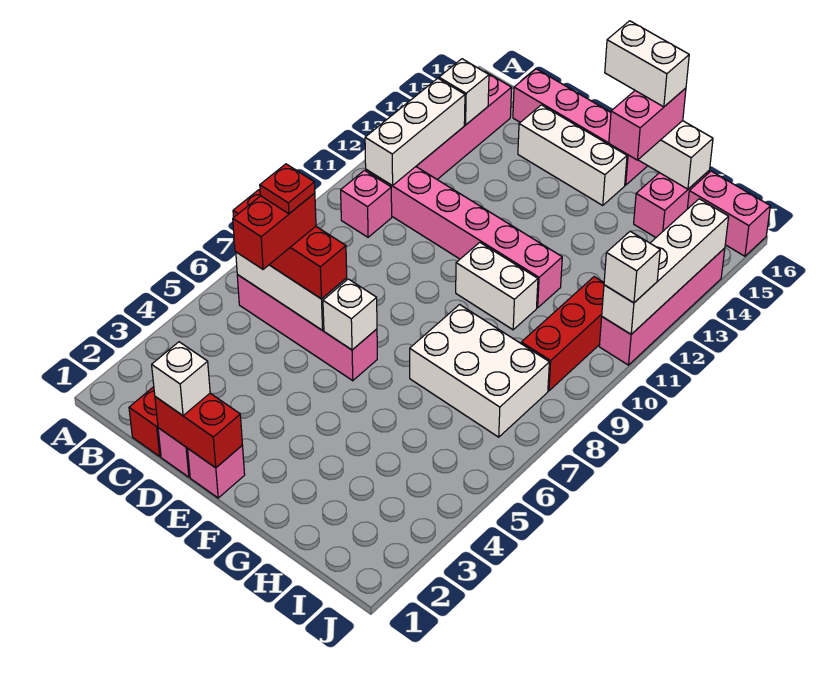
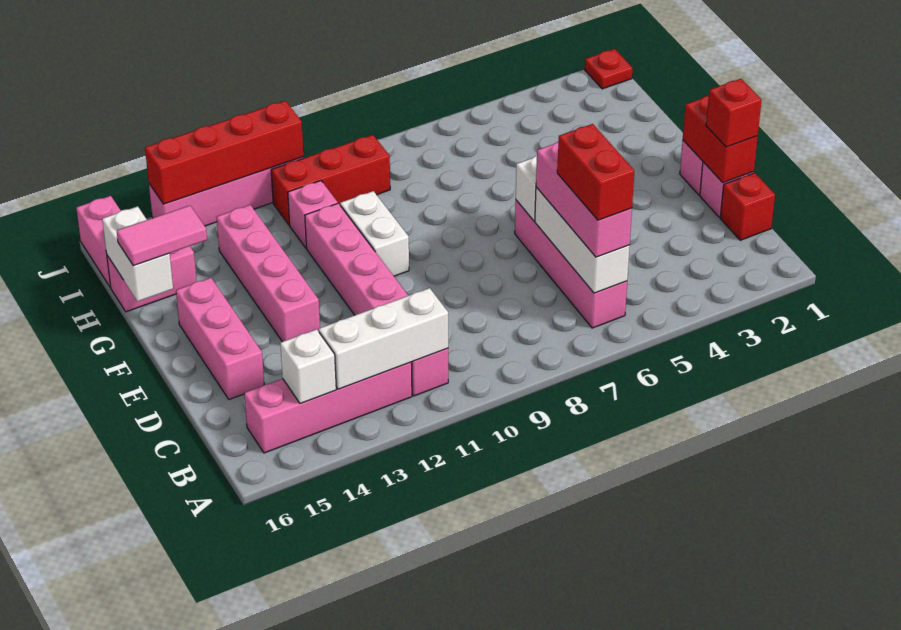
red 1x3 brick [233,190,347,299] -> pink 1x3 brick [536,142,632,257]
pink 1x1 brick [341,170,392,237] -> pink 1x1 brick moved to [288,181,338,248]
red 1x2 brick [233,193,316,269] -> red 1x2 brick turned to [557,124,634,220]
red 1x1 plate [260,164,315,214] -> red 1x1 plate moved to [585,49,632,89]
pink 1x4 brick [513,69,647,185] -> pink 1x4 brick moved to [217,205,320,342]
white 1x1 brick [152,342,210,416] -> red 1x1 brick [706,79,762,147]
white 1x3 brick [518,105,627,205] -> pink 1x3 brick [176,278,264,399]
white 1x2 brick [605,21,689,107] -> none
white 2x3 brick [410,305,549,437] -> none
pink 1x2 brick [609,88,686,160] -> pink 1x2 tile [117,206,207,266]
white 1x4 brick [602,199,729,334] -> red 1x4 brick [145,101,303,204]
white 1x1 brick [604,231,660,303] -> none

